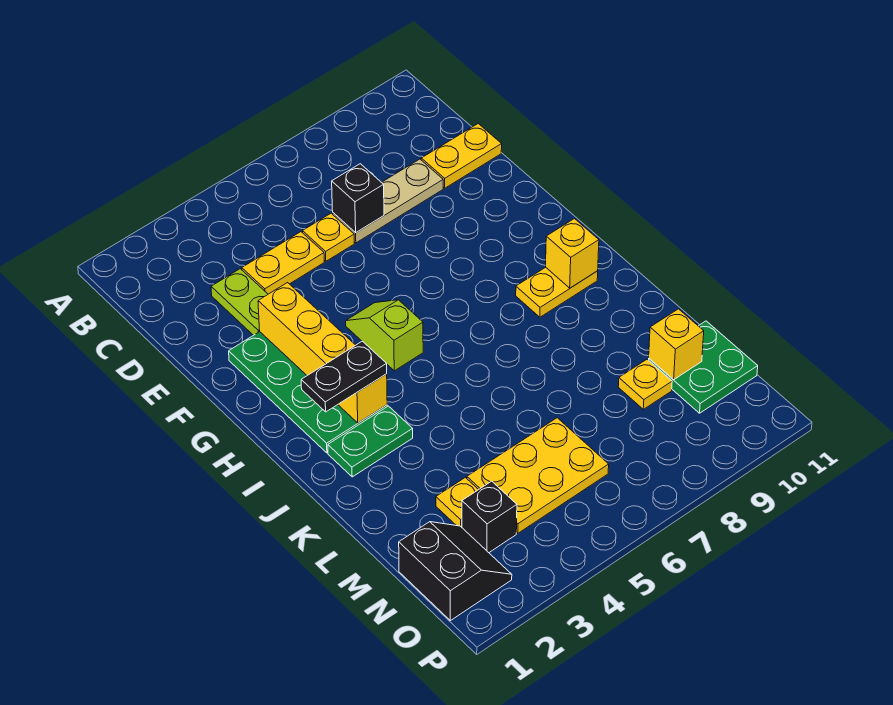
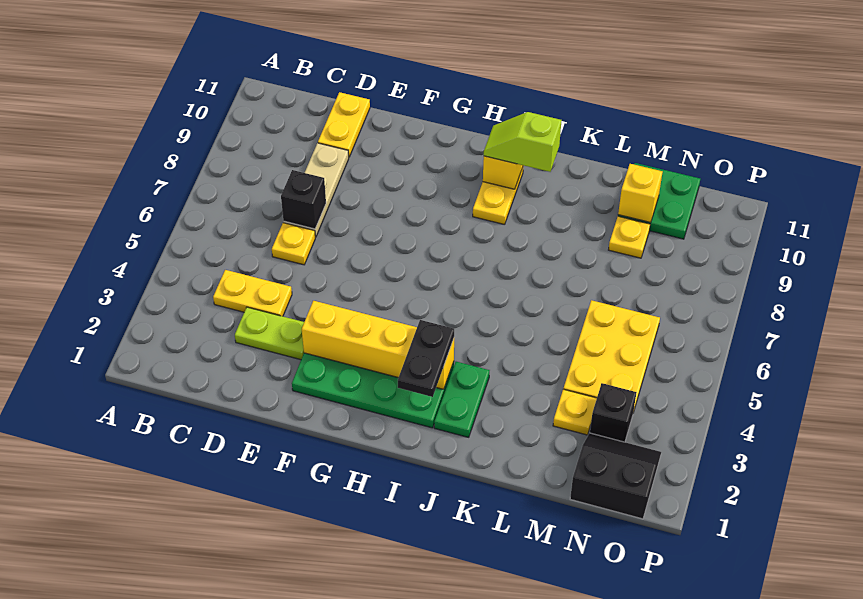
yellow 1x2 plate [242,232,324,294] -> yellow 1x2 plate turned to [213,270,292,316]
lime 1x2 slope [346,300,423,371] -> lime 1x2 slope moved to [484,112,562,172]

